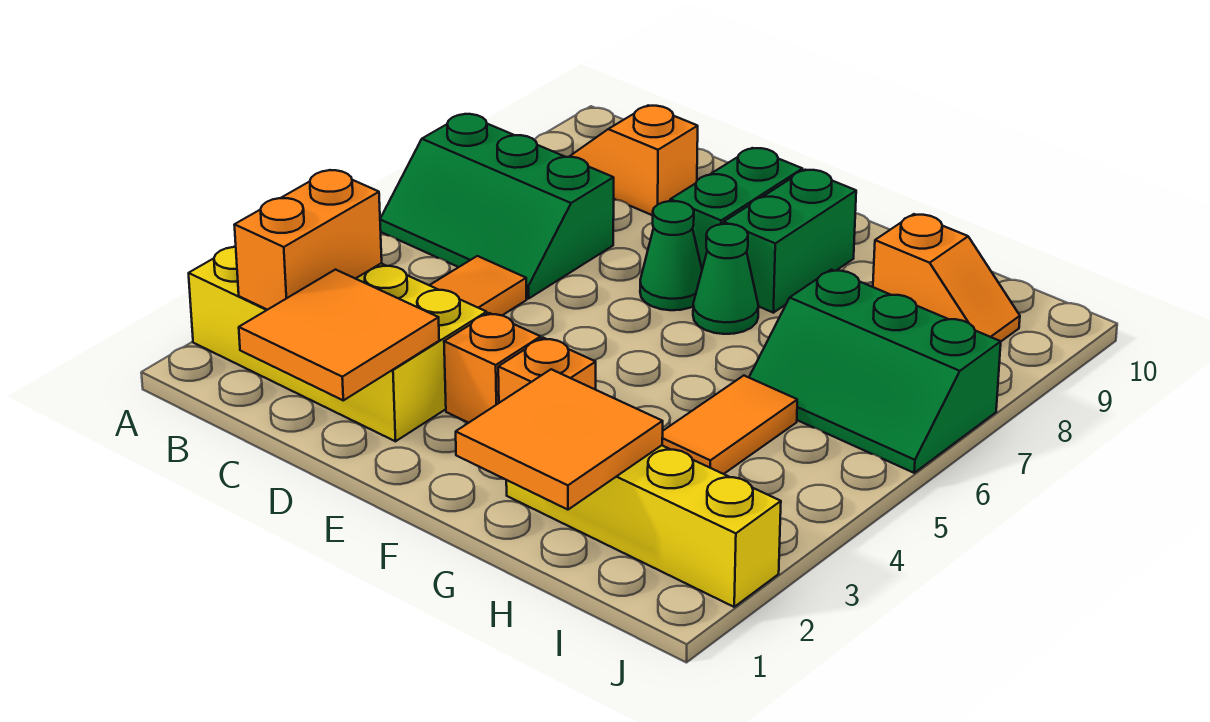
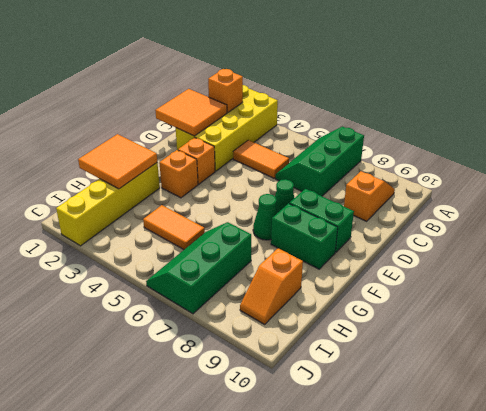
orange 1x2 brick [234,170,382,310] -> orange 1x1 brick [208,69,243,113]

